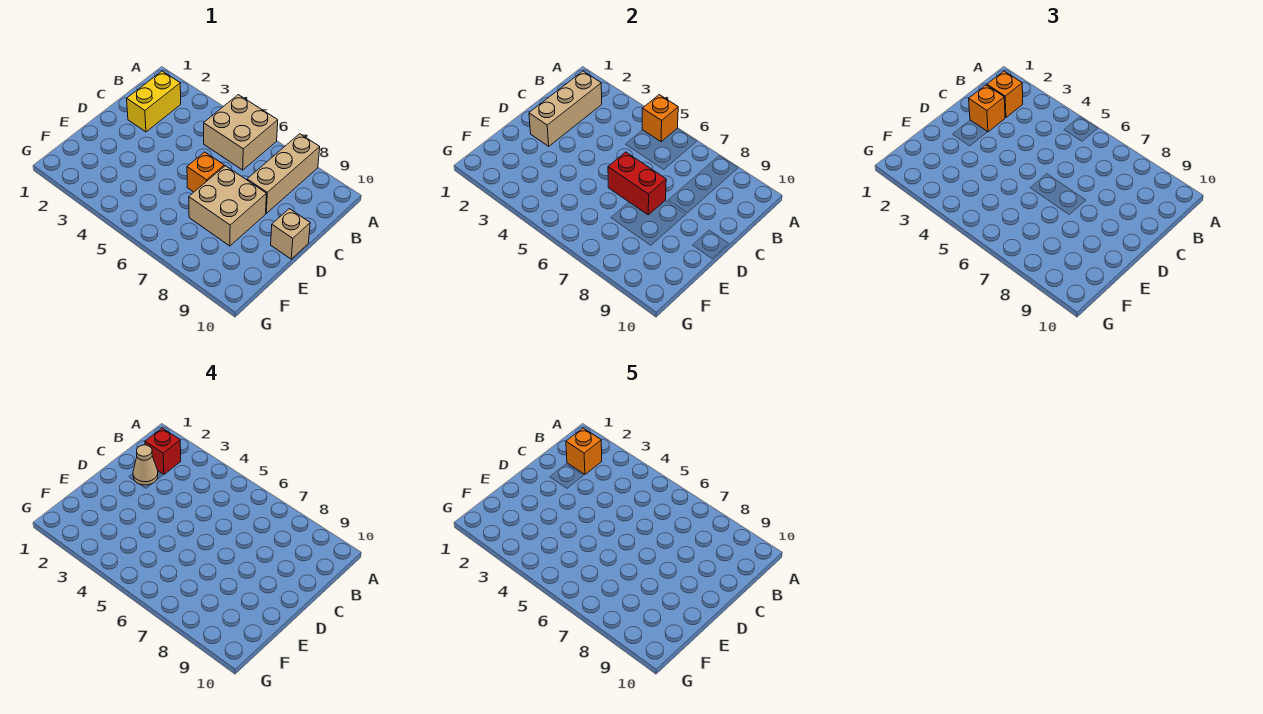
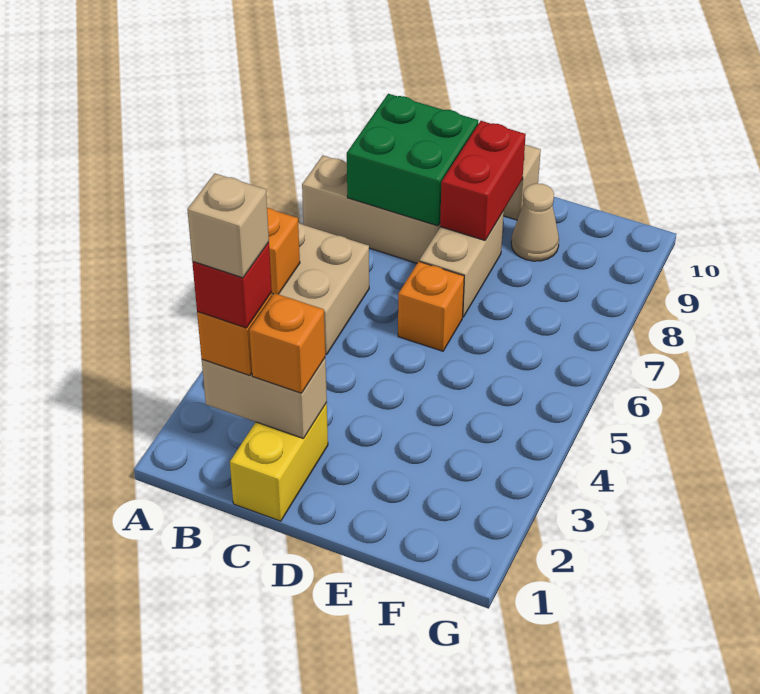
yellow 1x2 brick [127,71,181,132] -> yellow 1x2 brick turned to [230,403,328,521]
tan 1x3 brick [529,71,602,146] -> tan 1x2 brick [202,358,327,439]
orange 1x1 brick [566,428,602,474] -> tan 1x1 brick [187,173,269,278]
none -> green 2x2 brick [347,94,478,226]
tan 1x1 cone [133,445,158,485] -> tan 1x1 cone moved to [511,183,559,261]
red 1x2 brick [608,152,666,215] -> red 1x2 brick moved to [440,121,526,240]
tan 2x2 brick [189,166,266,246] -> tan 1x2 brick [420,211,504,317]

